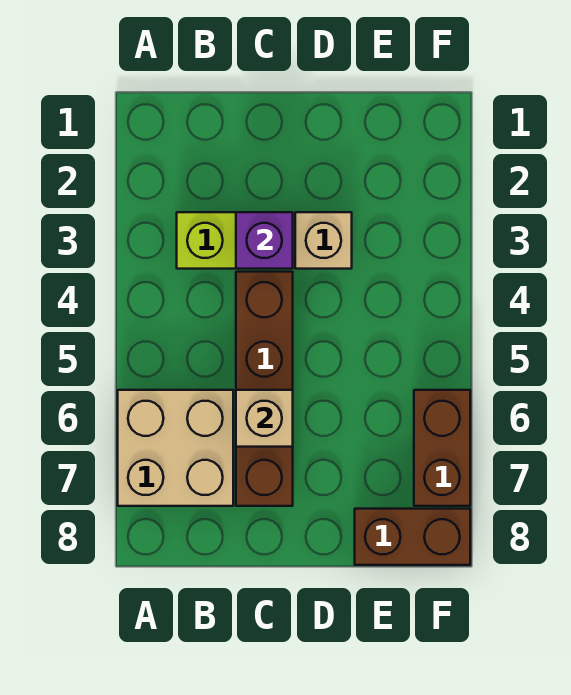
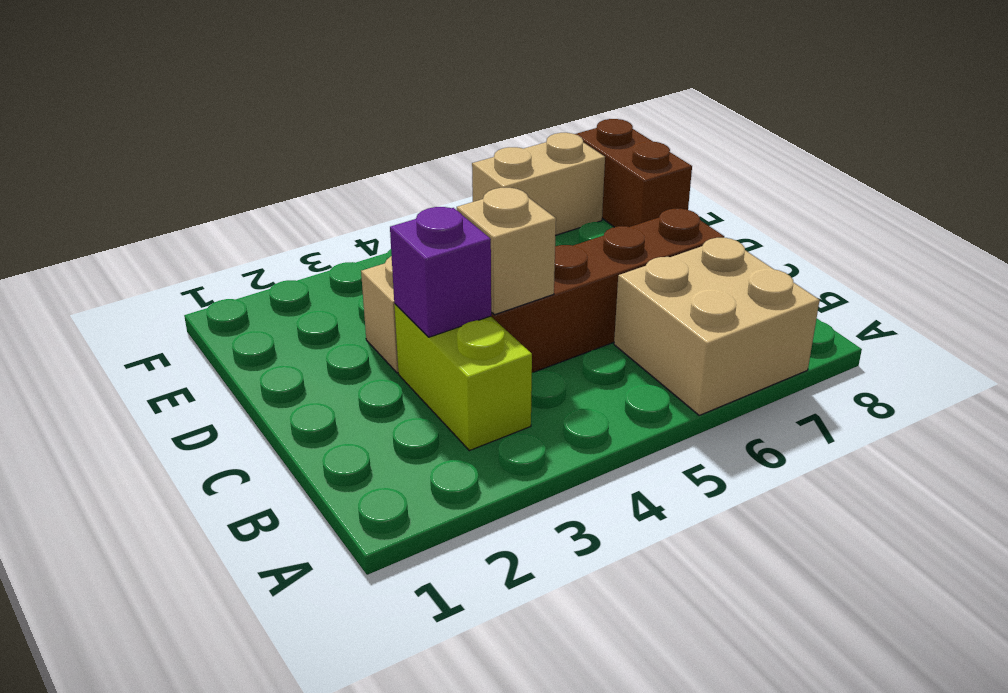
tan 1x1 brick [236,390,293,447] -> tan 1x1 brick moved to [457,188,556,315]
brown 1x2 brick [414,390,470,506] -> tan 1x2 brick [472,133,605,236]

